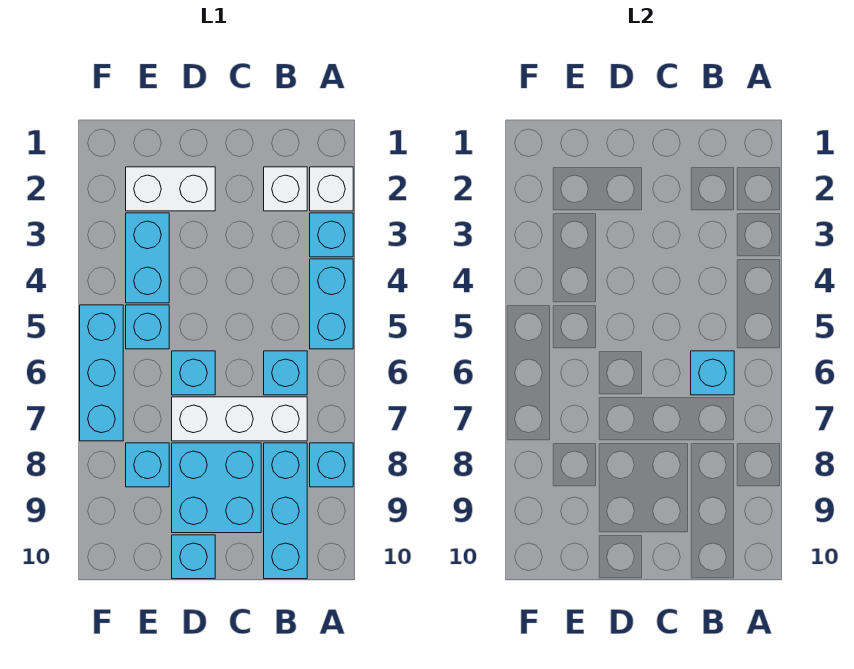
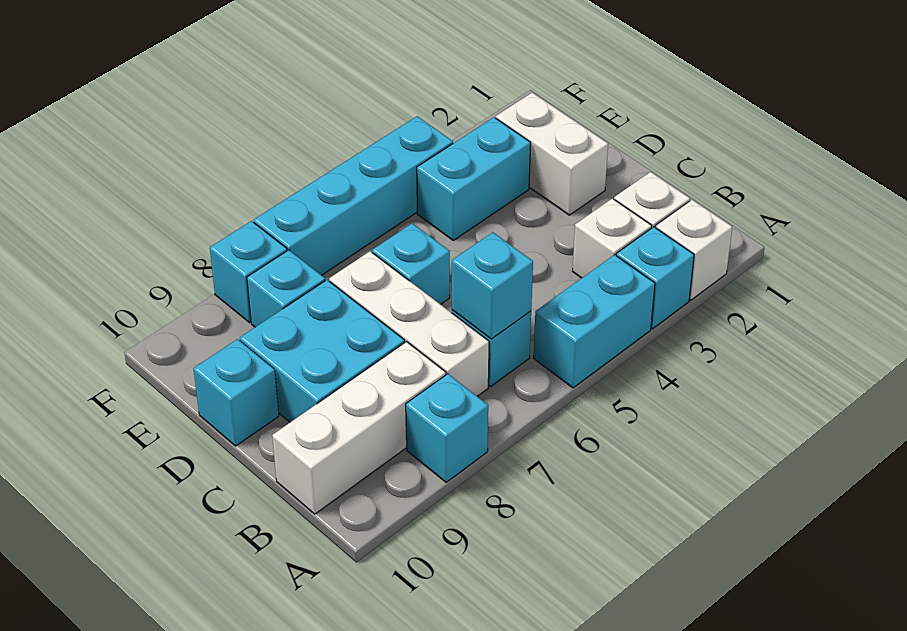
none -> white 1x1 brick [572,198,652,278]
cyan 1x3 brick [264,443,307,579] -> white 1x3 brick [272,342,446,514]
cyan 1x1 brick [126,305,169,349] -> cyan 1x1 brick moved to [210,221,287,323]
cyan 1x3 brick [80,305,123,441] -> cyan 1x4 brick [254,116,453,275]

